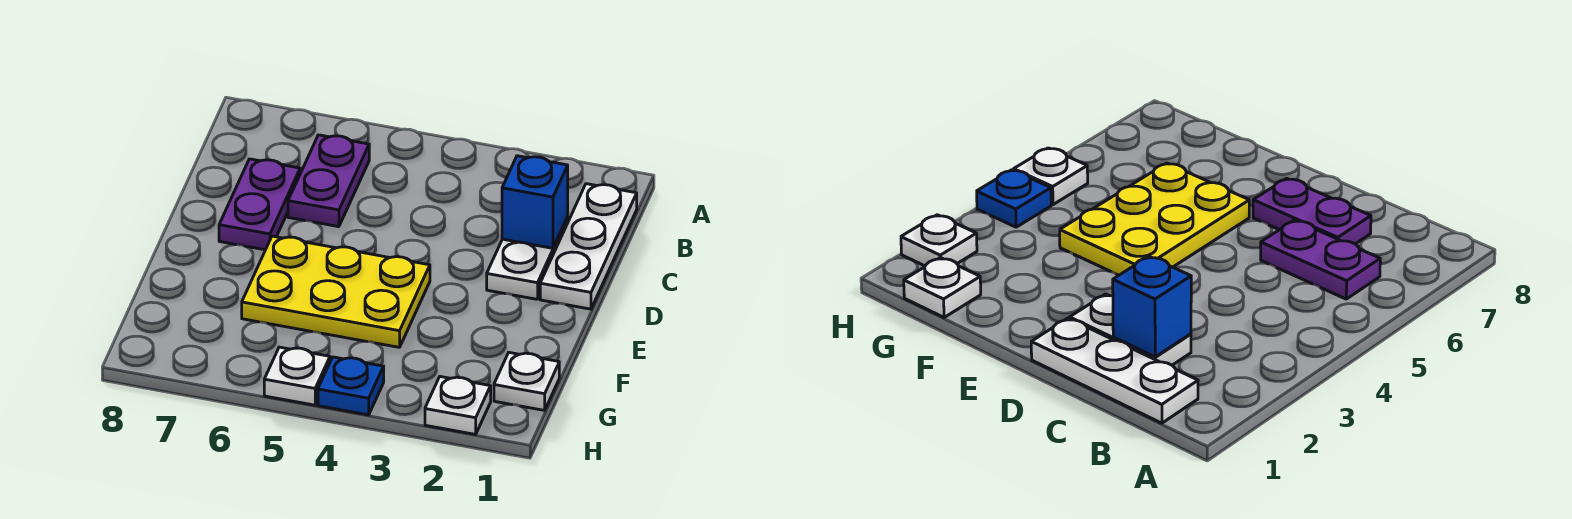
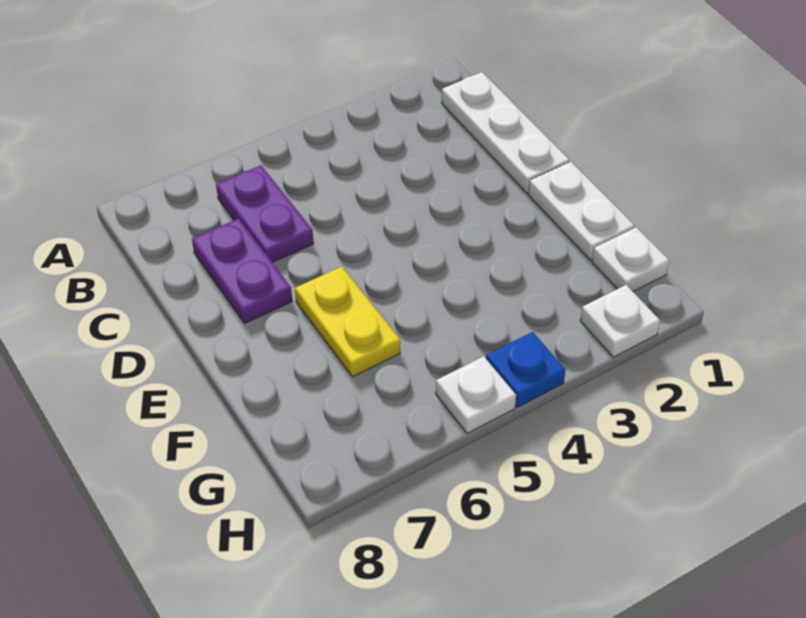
white 1x2 plate [487,218,568,299] -> white 1x2 plate moved to [528,162,635,260]
blue 1x1 brick [502,156,568,248] -> none
yellow 2x3 plate [242,236,430,347] -> yellow 1x2 plate [295,267,400,377]

